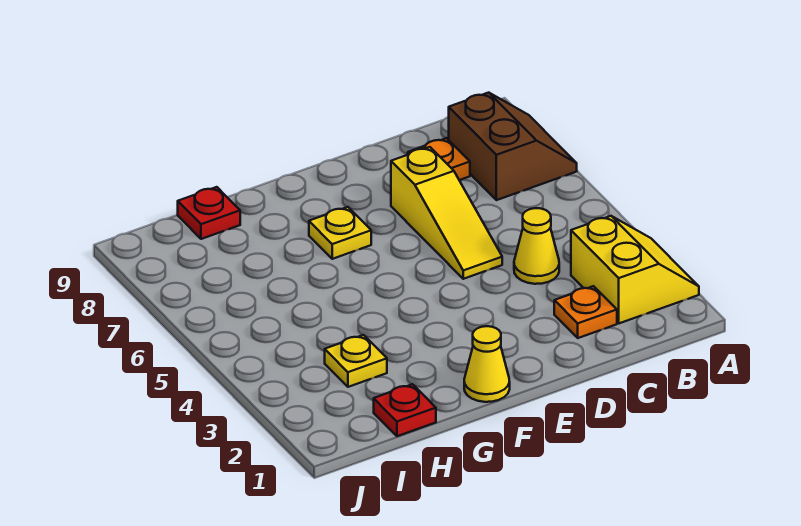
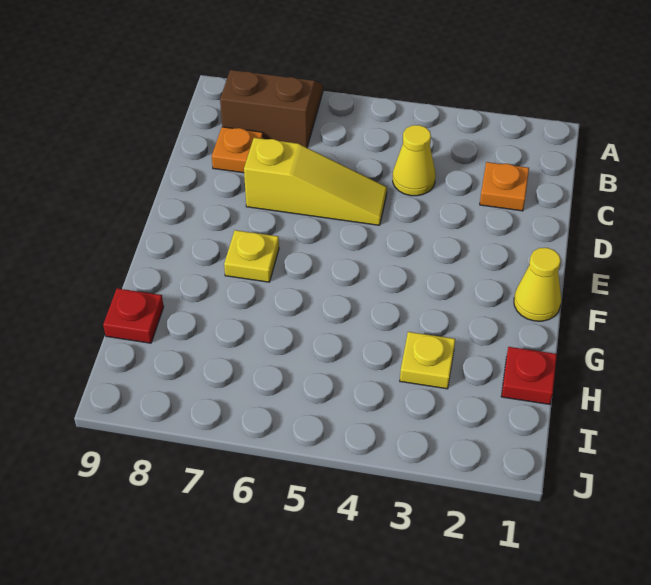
yellow 2x2 slope [571,216,699,323] -> none

